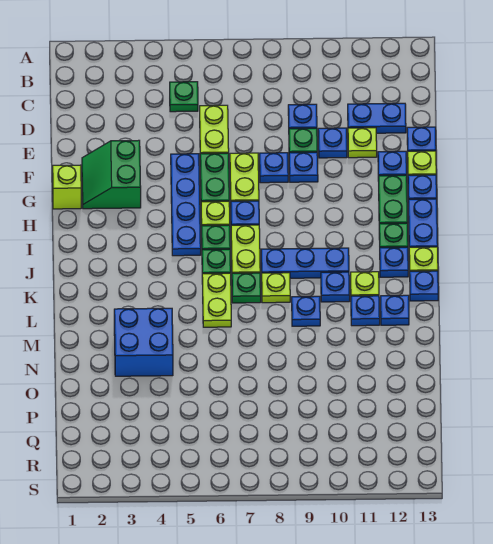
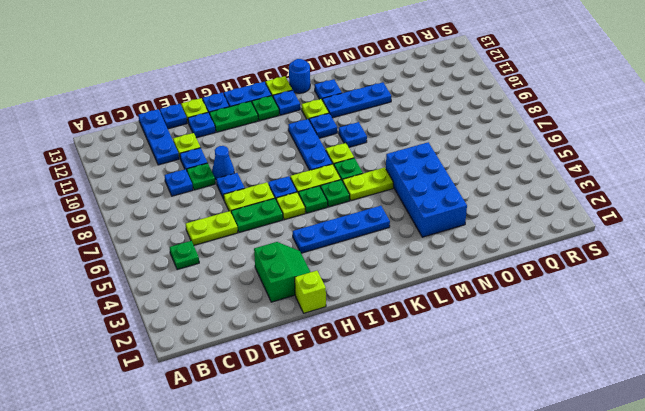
blue 1x2 plate [348,103,406,133] -> blue 1x3 plate [138,109,179,165]
green 2x2 slope [82,140,141,209] -> green 2x2 slope turned to [254,242,310,302]
blue 1x4 plate [171,154,201,256] -> blue 1x4 plate moved to [293,206,390,253]
blue 1x1 plate [289,152,318,182] -> blue 1x1 cone [212,146,234,179]
blue 1x1 plate [410,271,438,301] -> blue 1x1 round brick [289,59,310,93]
blue 1x1 plate [351,296,380,326] -> blue 1x3 plate [322,82,391,118]
blue 2x2 brick [114,308,173,376] -> blue 2x4 brick [386,142,467,237]

